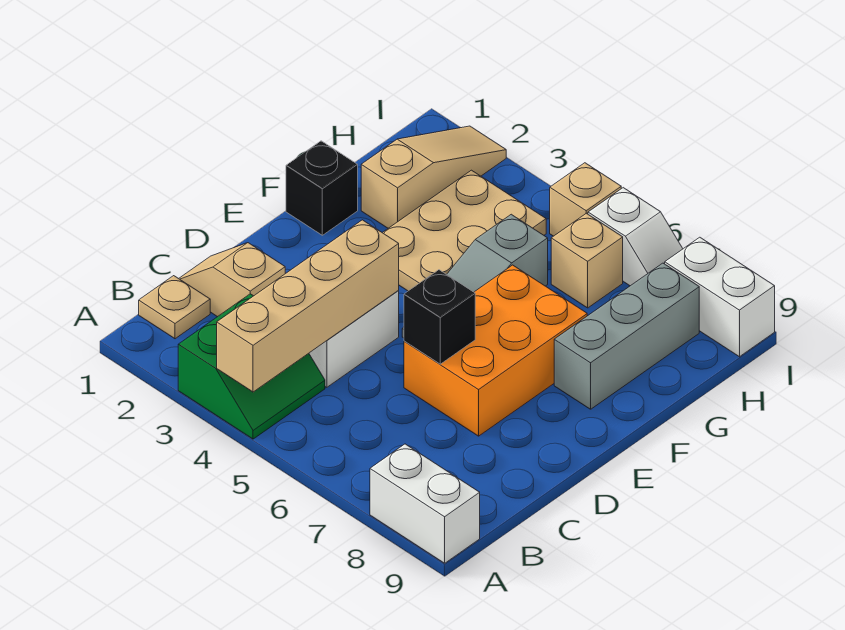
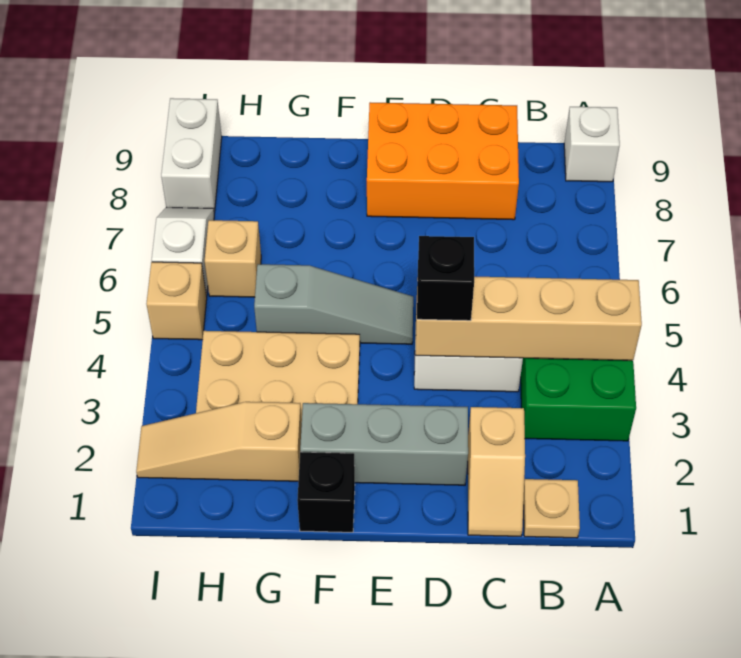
white 1x2 brick [370,444,480,563] -> white 1x1 brick [564,107,620,182]
orange 2x3 brick [404,265,587,436] -> orange 2x3 brick moved to [367,102,519,220]
black 1x1 brick [404,270,475,364] -> black 1x1 brick moved to [417,236,474,321]
grey 1x3 brick [554,263,699,409] -> grey 1x3 brick moved to [300,403,468,485]

